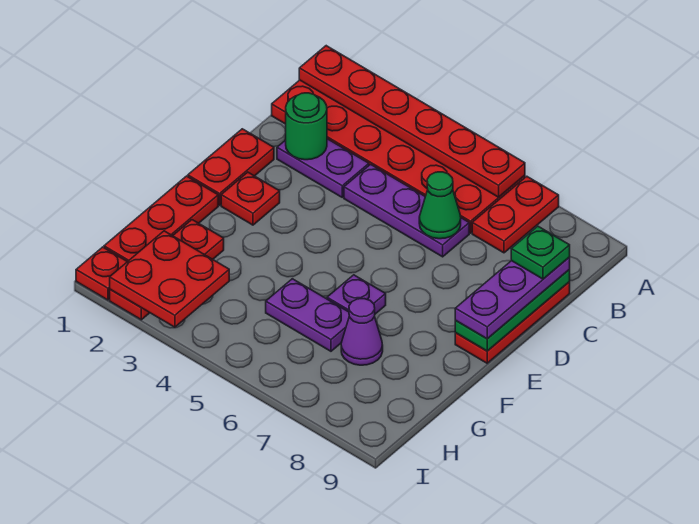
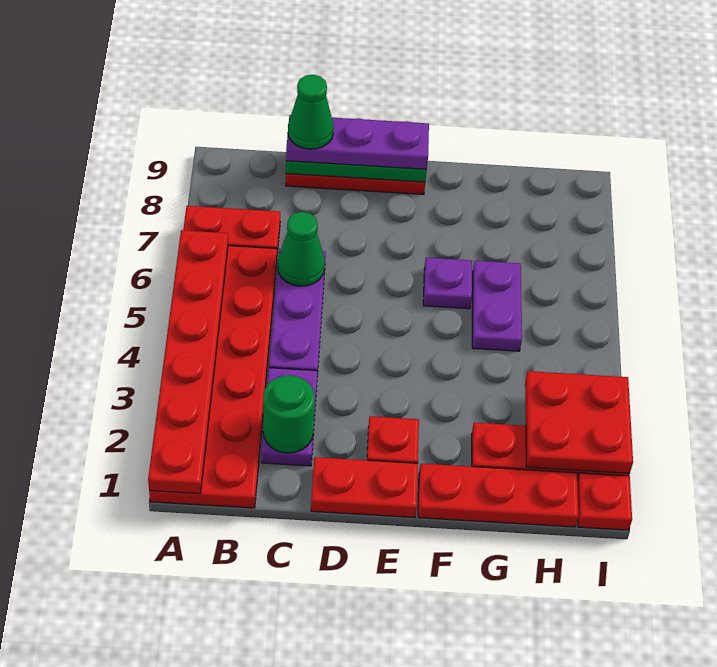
green 1x1 plate [511,226,570,279] -> green 1x1 cone [288,75,334,149]
purple 1x1 cone [341,299,383,365] -> none

